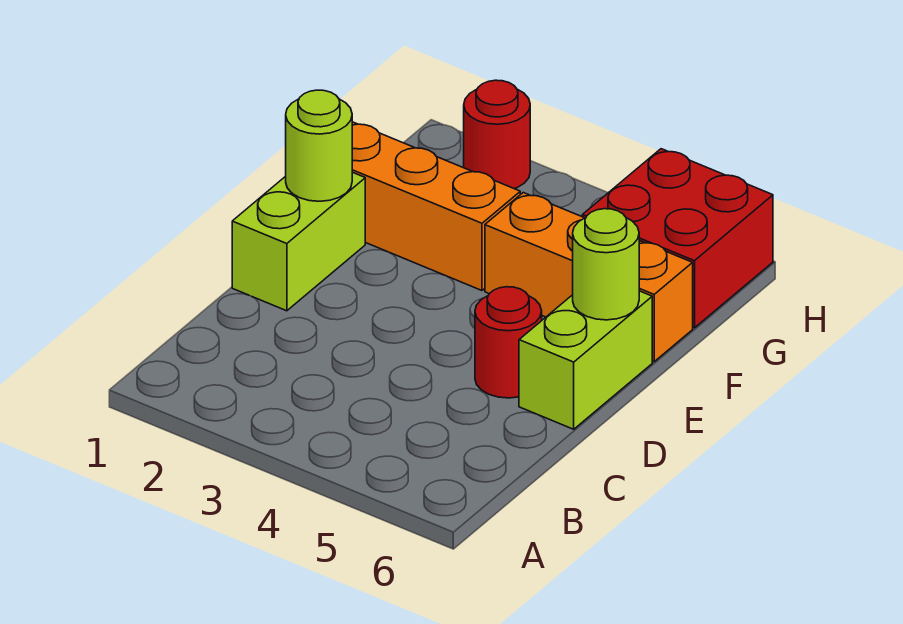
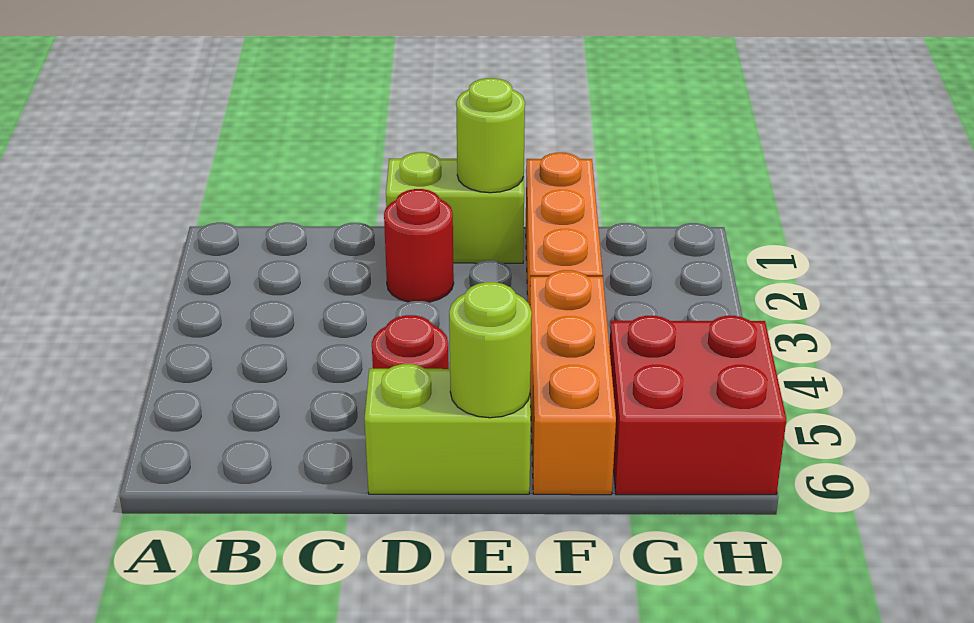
red 1x1 round brick [464,80,530,189] -> red 1x1 round brick moved to [384,189,454,302]

